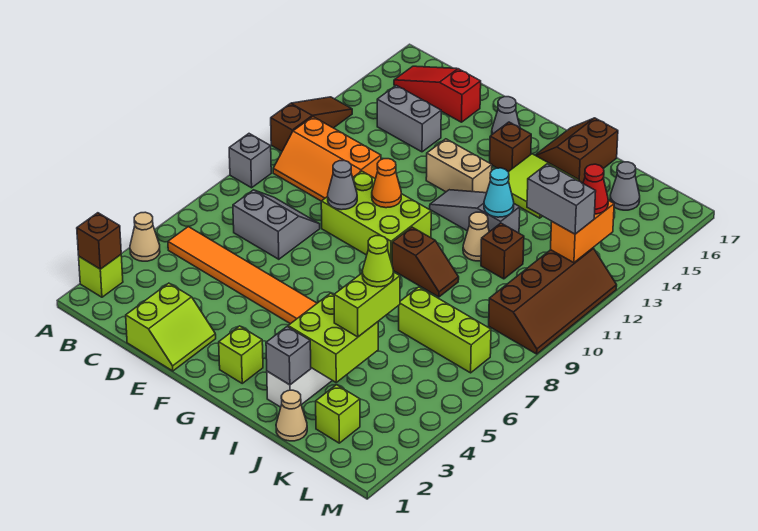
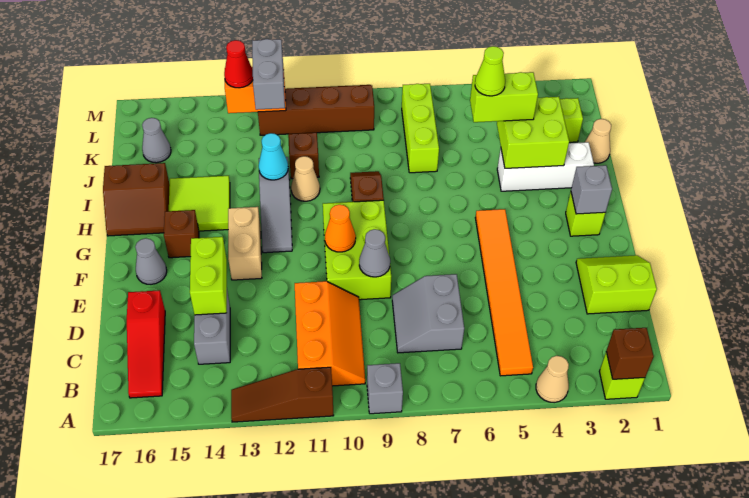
none -> lime 1x2 brick [190,237,227,315]
grey 1x1 brick [266,327,311,385] -> grey 1x1 brick moved to [571,165,612,214]

